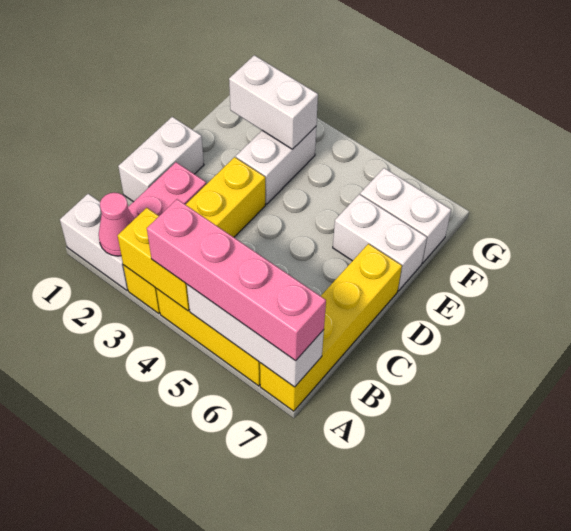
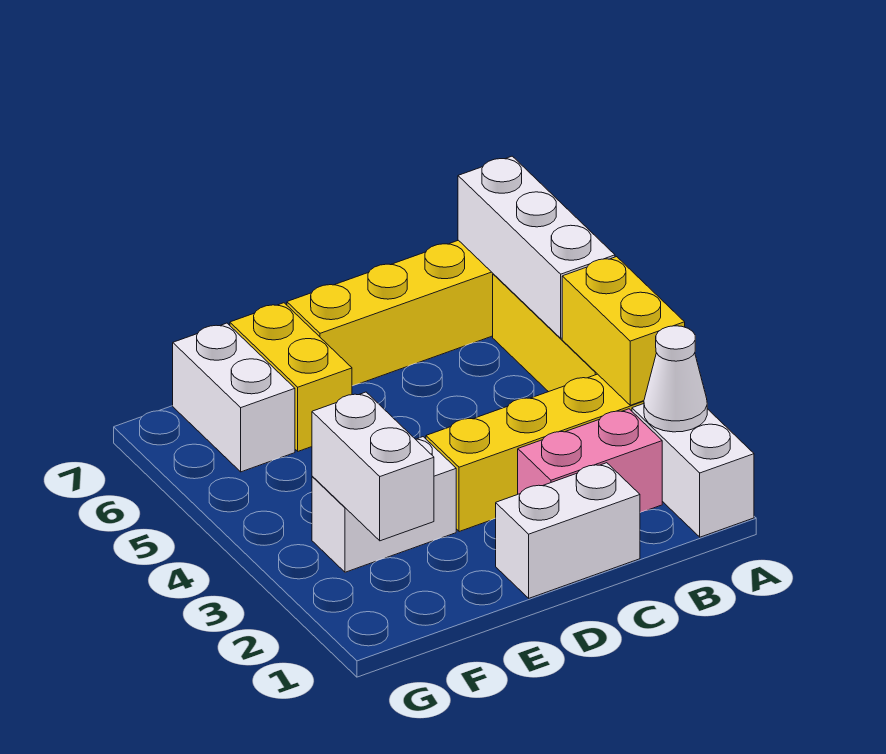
pink 1x1 cone [99,193,134,256] -> white 1x1 cone [644,326,707,432]
pink 1x4 brick [147,199,326,361] -> none
white 1x2 brick [333,194,427,291] -> yellow 1x2 brick [230,303,352,451]

